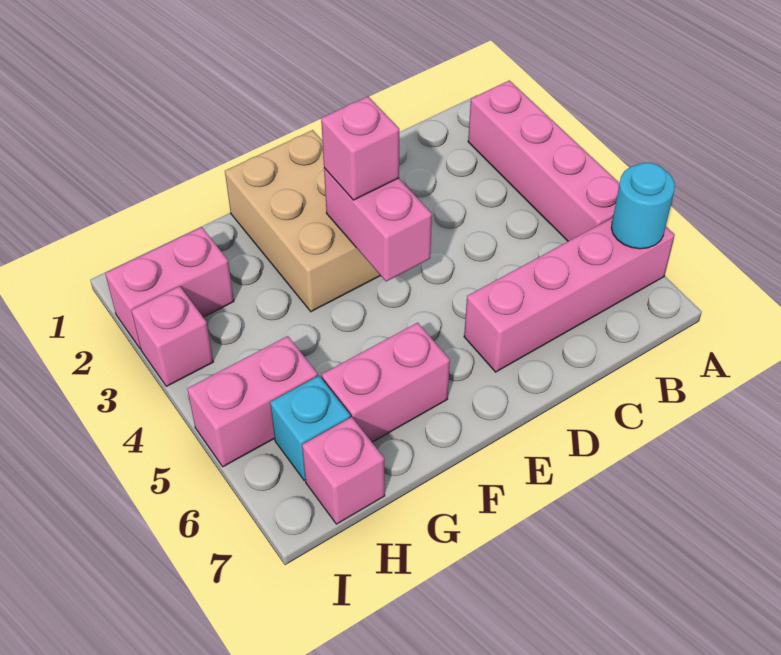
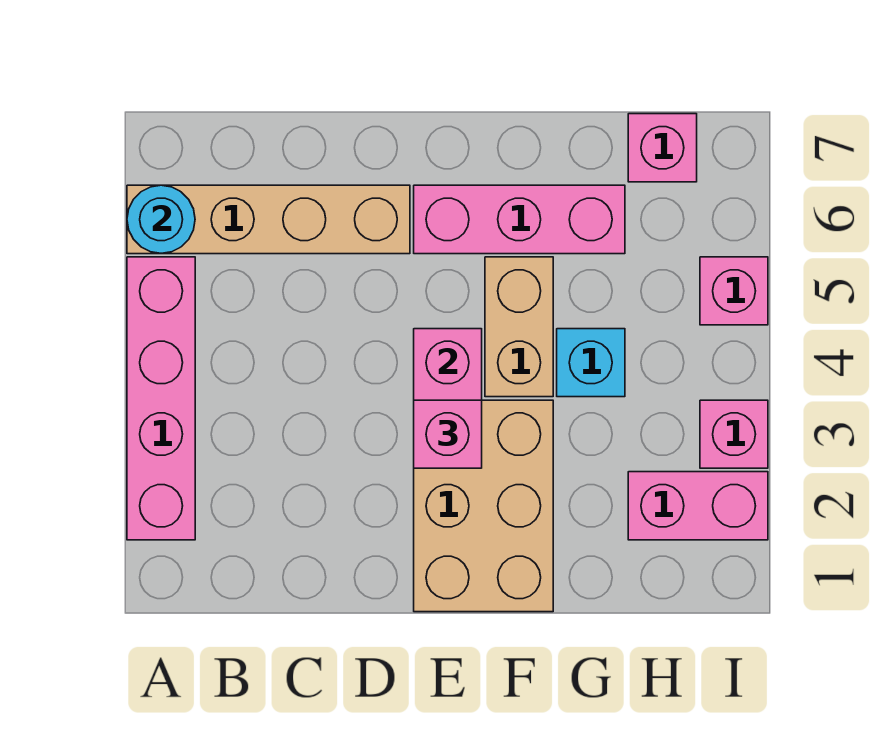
pink 1x4 brick [464,218,675,372] -> tan 1x4 brick [127,185,410,254]
none -> tan 1x2 brick [485,257,553,397]
pink 1x2 brick [322,323,450,442] -> pink 1x3 brick [414,185,625,254]
pink 1x2 brick [187,336,318,467] -> pink 1x1 brick [700,257,768,325]
cyan 1x1 brick [270,376,350,480] -> cyan 1x1 brick moved to [557,329,625,397]

